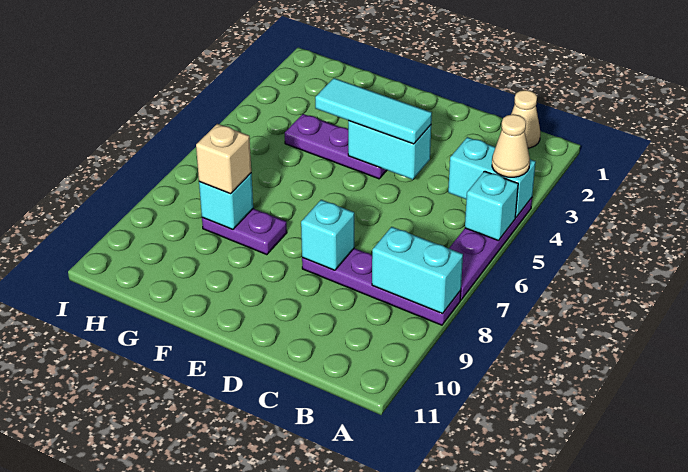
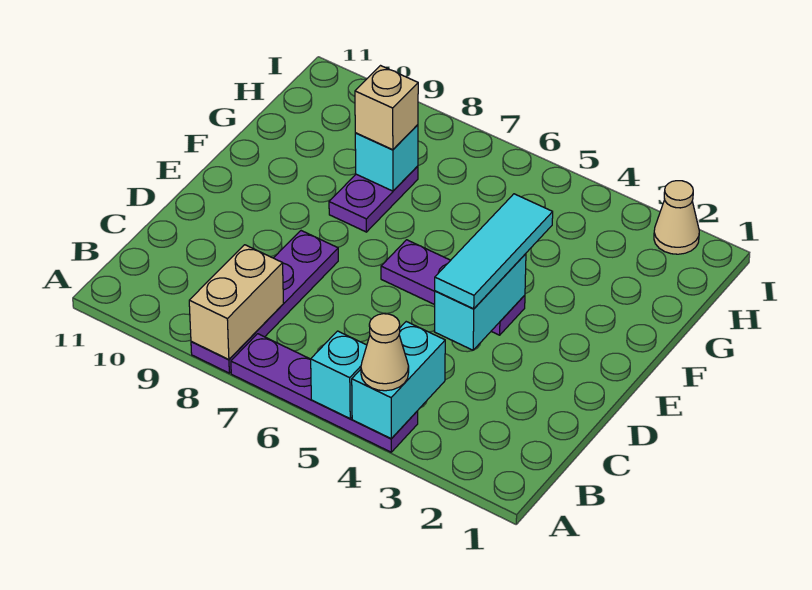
cyan 1x2 brick [372,227,463,314] -> tan 1x2 brick [189,245,284,359]
tan 1x1 cone [511,90,540,148] -> tan 1x1 cone moved to [654,181,699,254]
cyan 1x1 brick [301,200,354,270] -> none
purple 1x3 plate [285,114,387,179] -> purple 1x3 plate turned to [381,240,525,335]

